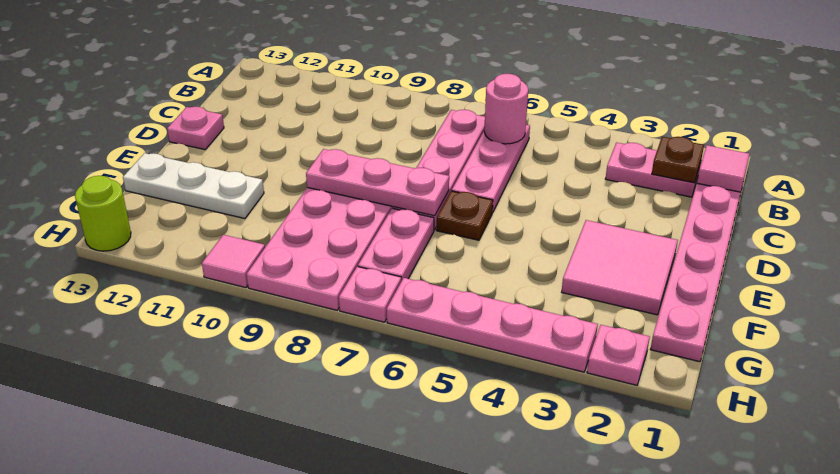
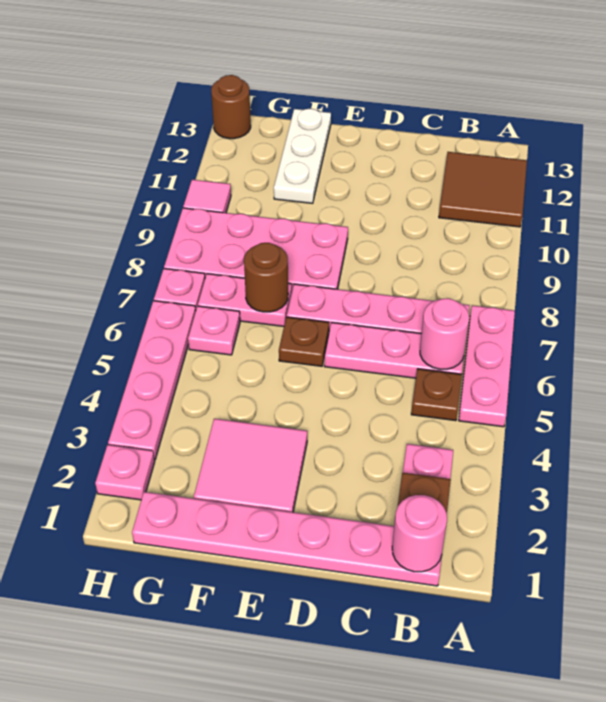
none -> brown 2x2 tile [439,152,527,227]
pink 1x1 tile [697,145,749,192] -> pink 1x1 round brick [392,495,447,572]
none -> brown 1x1 plate [411,369,462,421]
pink 1x1 plate [167,107,224,150] -> pink 1x1 plate moved to [188,306,240,355]
pink 1x3 plate [306,149,449,216] -> pink 1x3 plate moved to [459,305,515,427]
none -> brown 1x1 round brick [244,243,288,312]
lime 1x1 round brick [75,176,131,251] -> brown 1x1 round brick [211,75,251,139]

